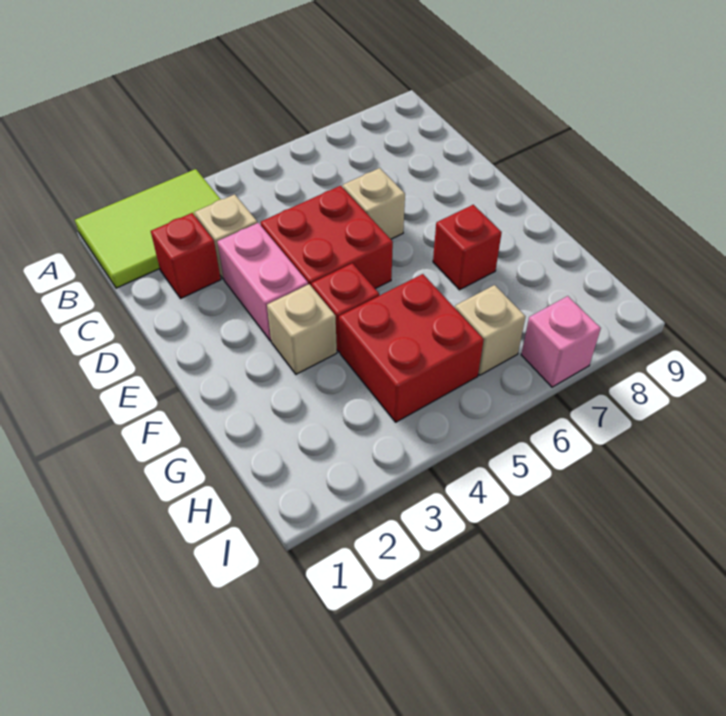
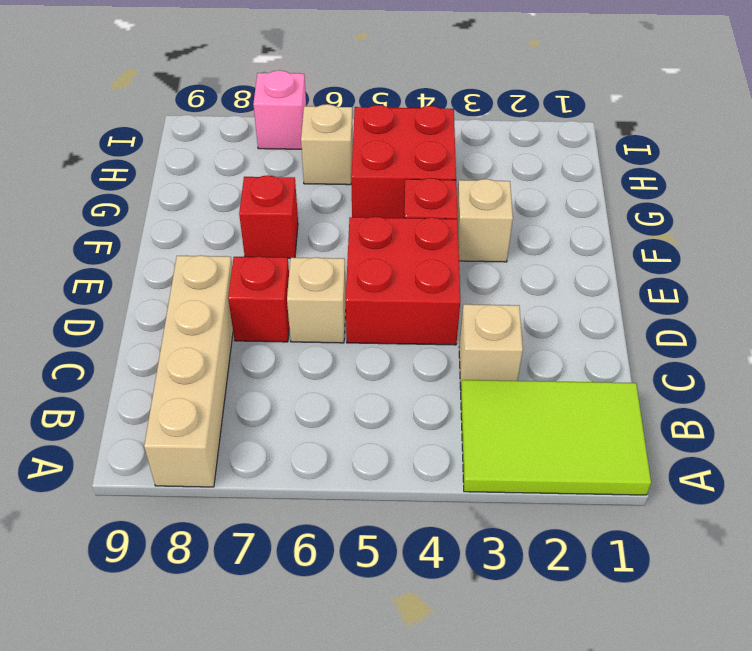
none -> tan 1x4 brick [144,255,233,487]
red 1x1 brick [151,213,221,299] -> red 1x1 brick moved to [228,256,289,342]
pink 1x2 brick [217,223,308,341] -> none

